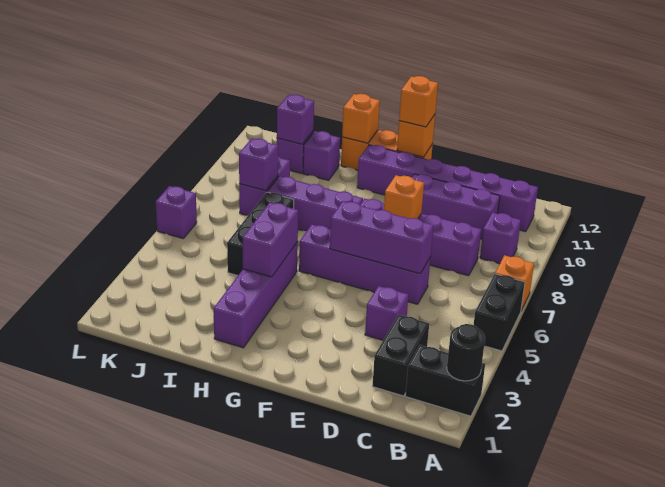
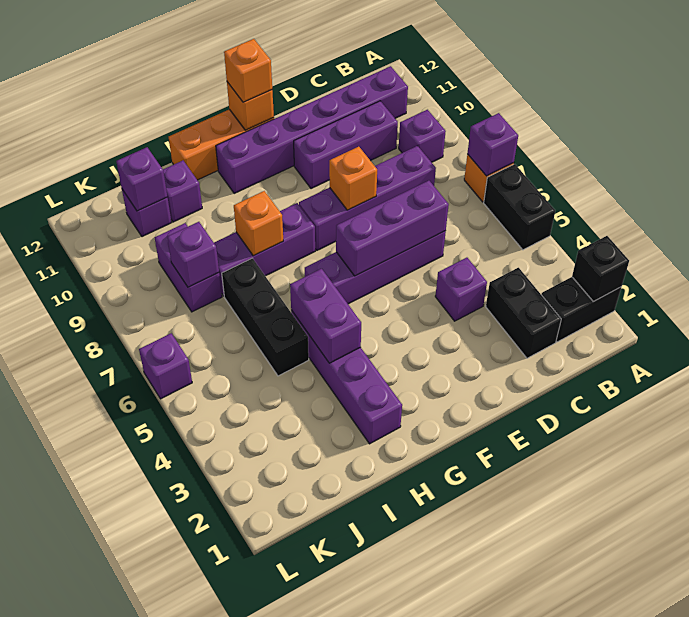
black 1x1 round brick [447,324,485,381] -> black 1x1 brick [572,236,629,302]
none -> purple 1x1 brick [467,113,518,176]
orange 1x1 brick [342,94,380,143] -> orange 1x1 brick moved to [234,191,283,256]

